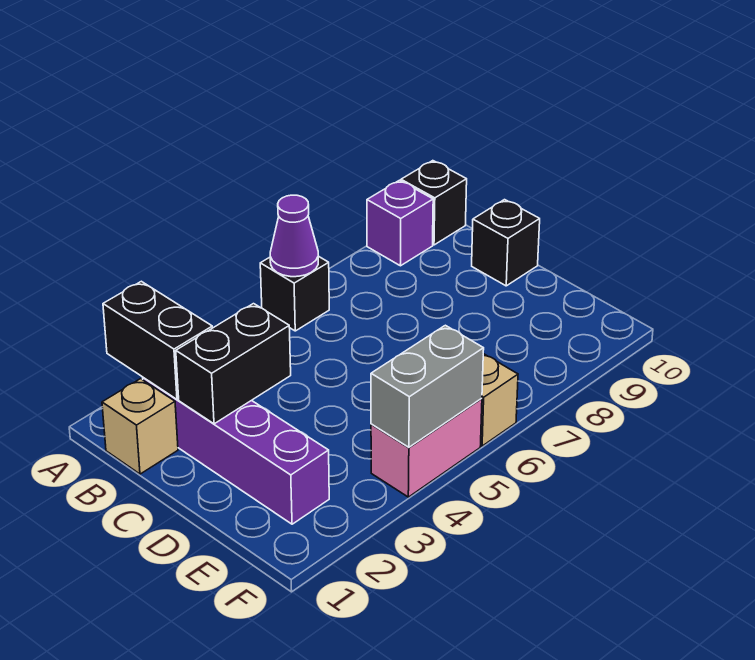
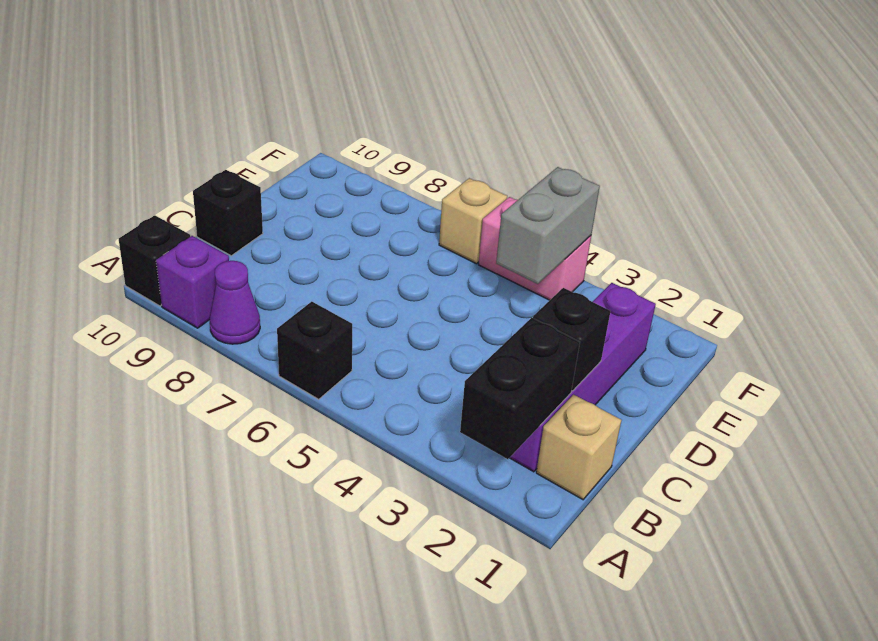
purple 1x1 cone [270,195,318,277] -> purple 1x1 cone moved to [210,261,260,344]
black 1x2 brick [176,304,291,424] -> black 1x1 brick [533,288,610,391]
grey 1x2 brick [371,325,484,447] -> grey 1x2 brick turned to [496,167,600,284]

